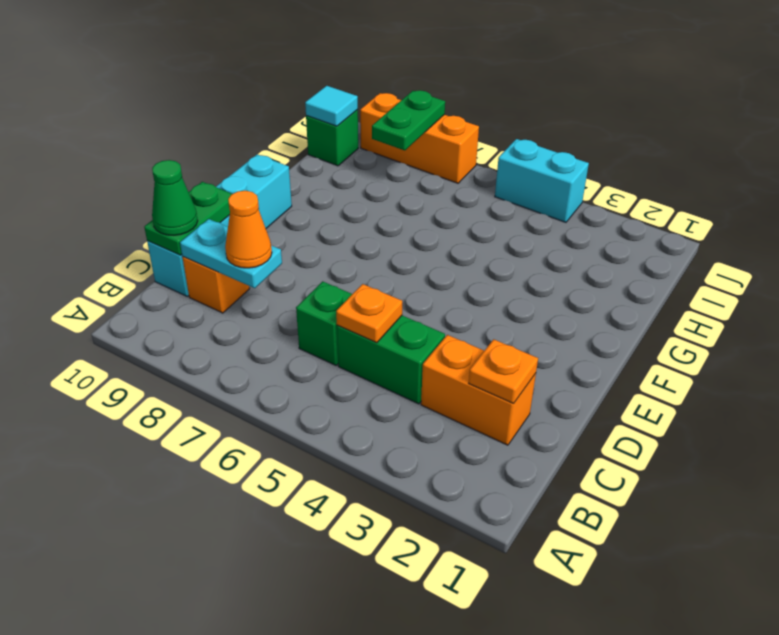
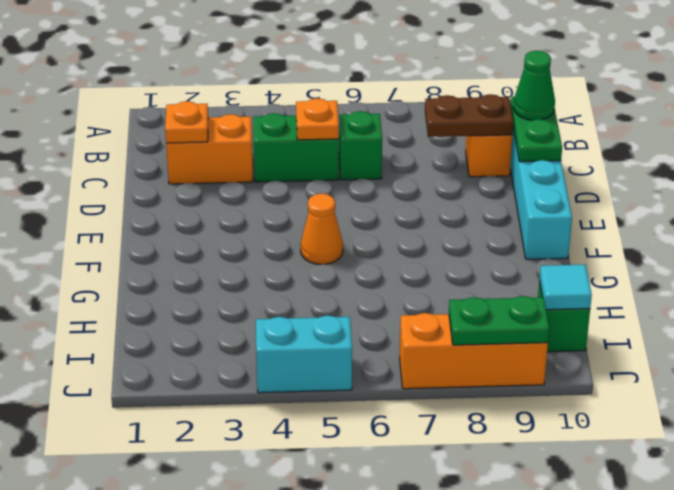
cyan 1x2 plate [180,219,282,288] -> brown 1x2 plate [425,94,513,137]
orange 1x1 cone [225,191,272,268] -> orange 1x1 cone moved to [301,194,343,264]
green 1x2 plate [372,90,445,150] -> green 1x2 plate turned to [449,296,549,345]

